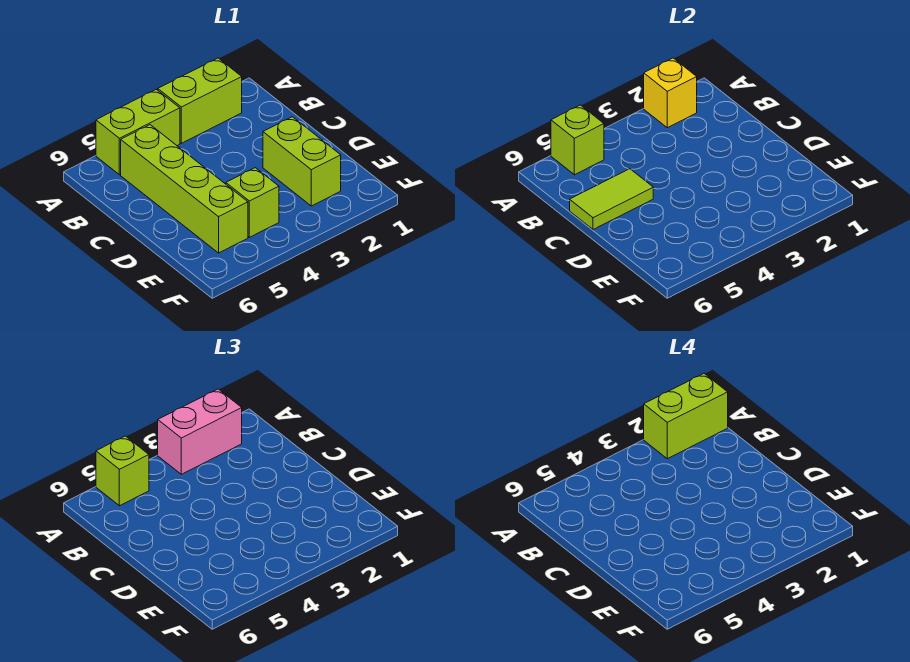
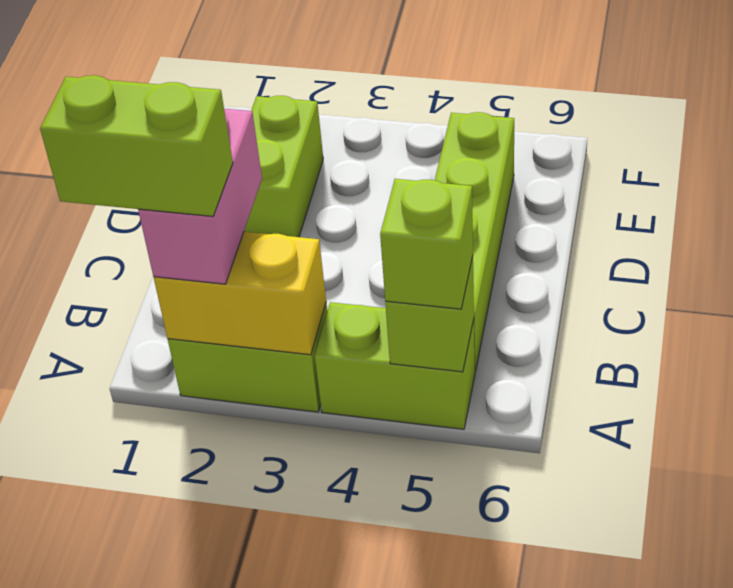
yellow 1x1 brick [644,58,697,128] -> yellow 1x2 brick [154,232,326,355]
pink 1x2 brick [158,389,242,474] -> pink 1x2 brick turned to [138,109,262,284]
lime 1x2 tile [570,169,653,230] -> none
lime 1x1 brick [226,168,279,237] -> none

